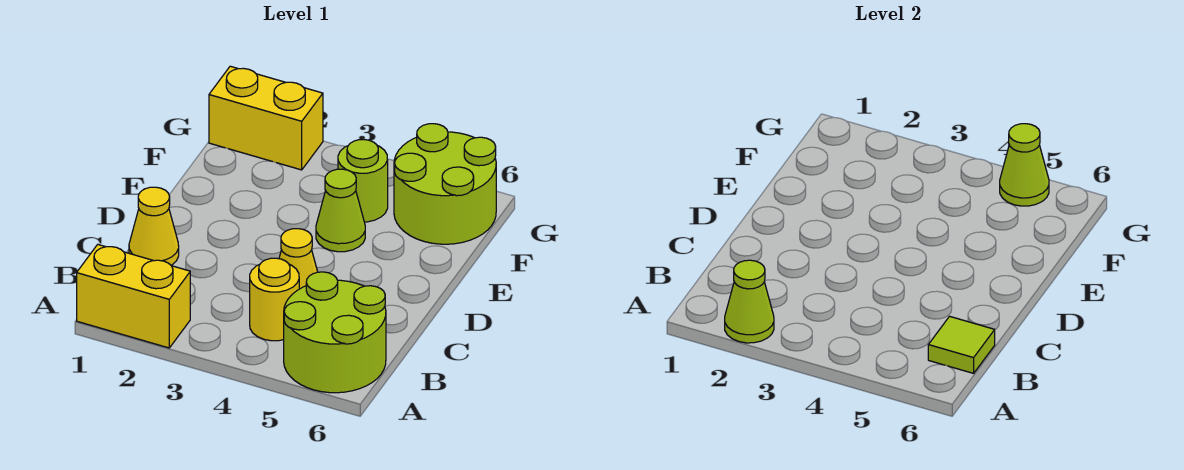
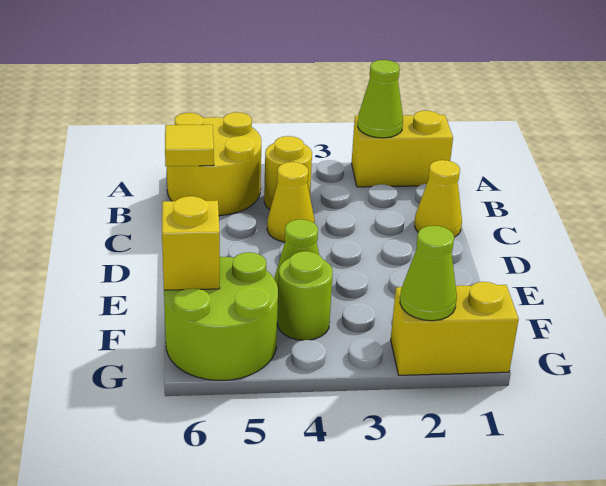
lime 2x2 round brick [284,272,386,393] -> yellow 2x2 round brick [167,112,261,216]
lime 1x1 tile [928,316,995,373] -> yellow 1x1 tile [165,125,214,166]
none -> yellow 1x1 brick [162,196,220,290]
lime 1x1 cone [1000,124,1049,206] -> lime 1x1 cone moved to [400,226,457,321]

